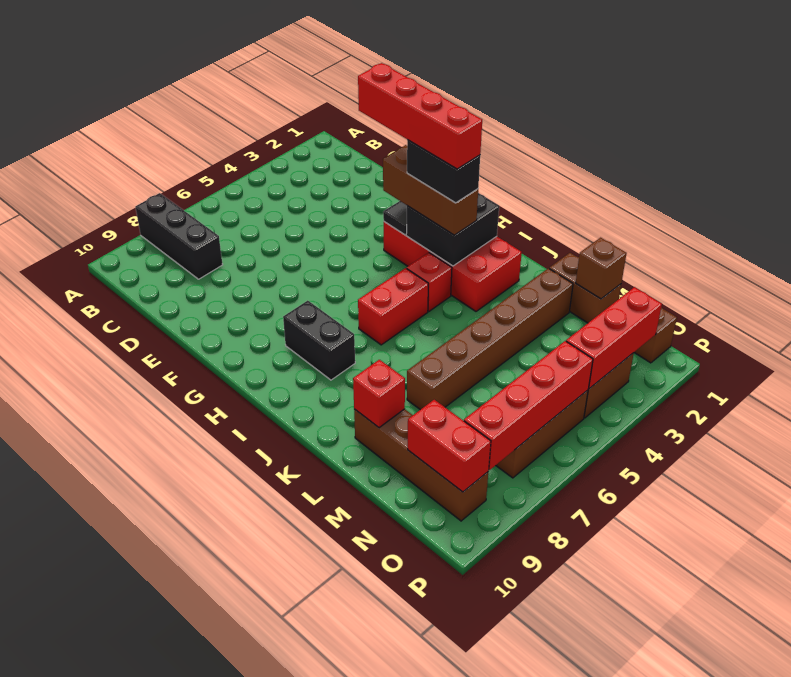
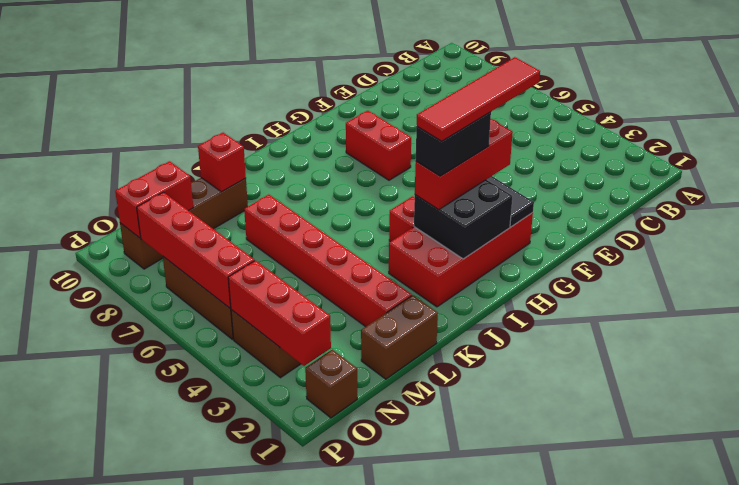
black 1x3 brick [136,193,223,279] -> none
red 1x4 brick [358,63,482,169] -> red 1x4 tile [417,57,540,141]
brown 1x3 brick [383,145,478,235] -> red 1x3 brick [415,119,513,210]
black 1x2 brick [283,301,355,380] -> none
red 1x2 brick [358,268,428,345] -> red 1x2 brick moved to [346,110,411,180]
brown 1x6 brick [407,268,573,410] -> red 1x6 brick [244,195,412,327]
brown 1x1 brick [576,238,627,299] -> none

